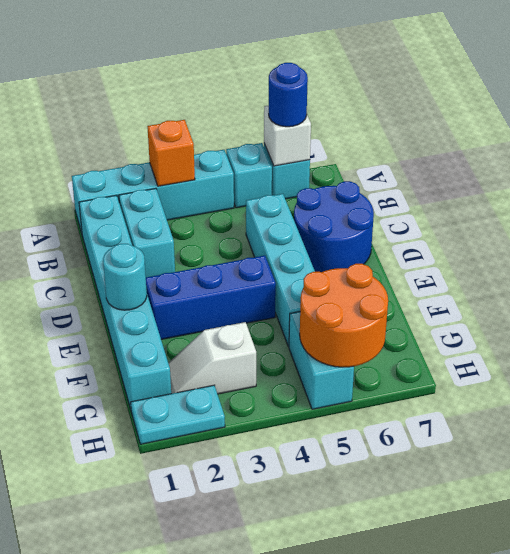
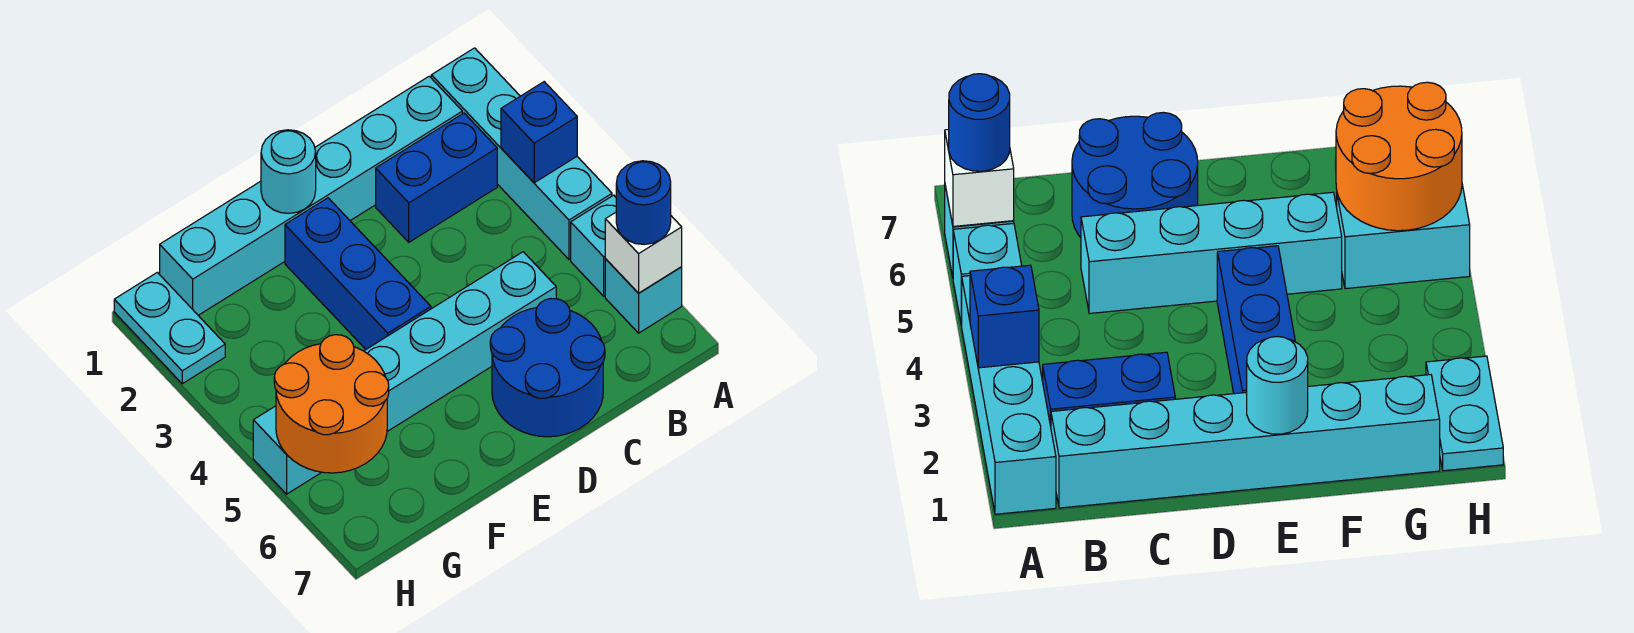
orange 1x1 brick [147,120,195,186] -> blue 1x1 brick [501,82,577,183]
cyan 1x2 brick [119,188,175,277] -> blue 1x2 brick [376,113,497,242]
white 1x2 slope [168,322,256,394] -> none

